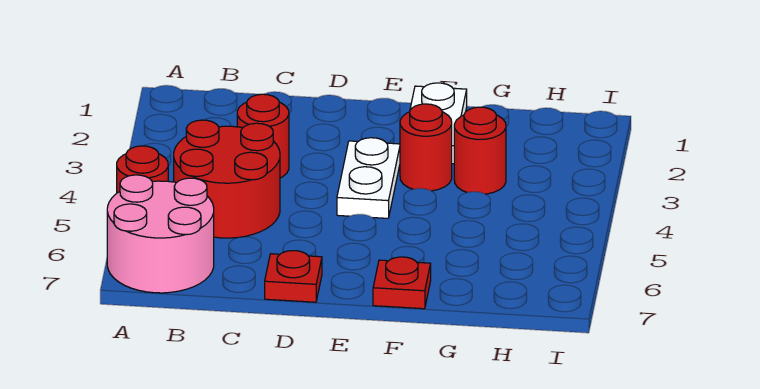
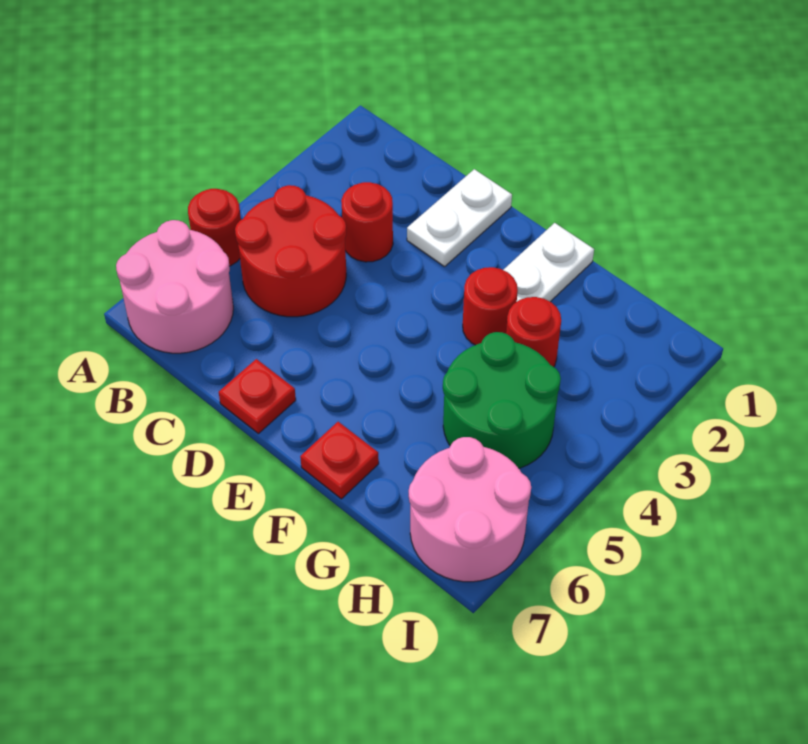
white 1x2 plate [337,138,400,218] -> white 1x2 plate moved to [407,169,512,267]
none -> green 2x2 round brick [443,332,561,468]
none -> pink 2x2 round brick [409,437,531,582]

